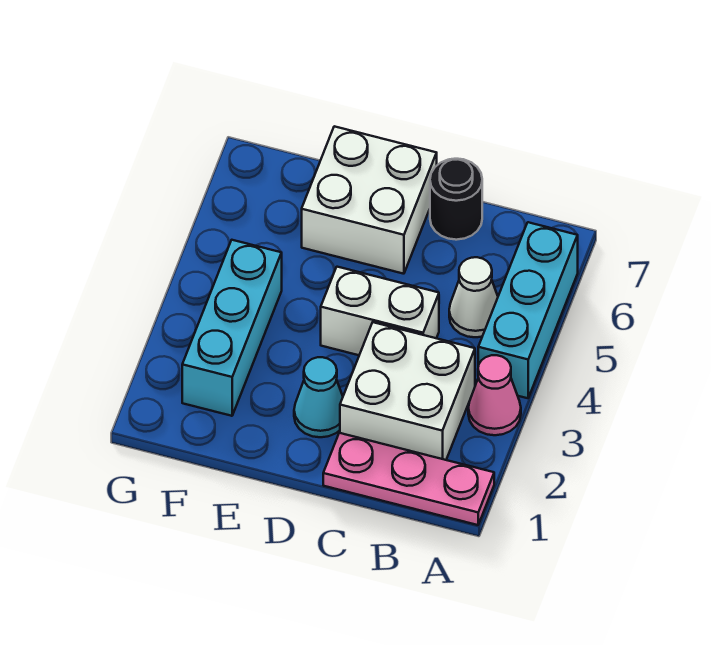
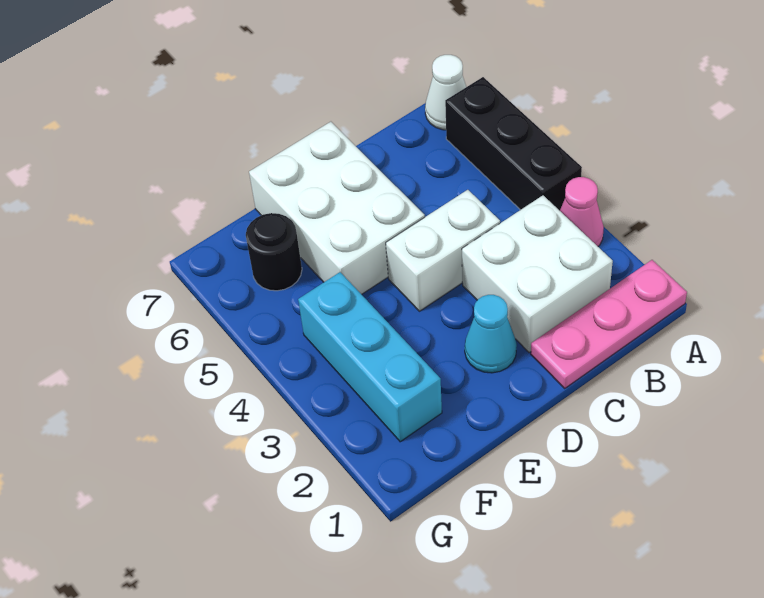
cyan 1x3 brick [478,222,578,398] -> black 1x3 brick [445,77,582,211]
white 1x1 cone [449,257,498,337] -> white 1x1 cone moved to [425,55,466,130]
black 1x1 round brick [430,159,482,240] -> black 1x1 round brick moved to [246,213,302,291]
white 2x2 brick [302,126,437,274] -> white 2x3 brick [249,122,425,294]

